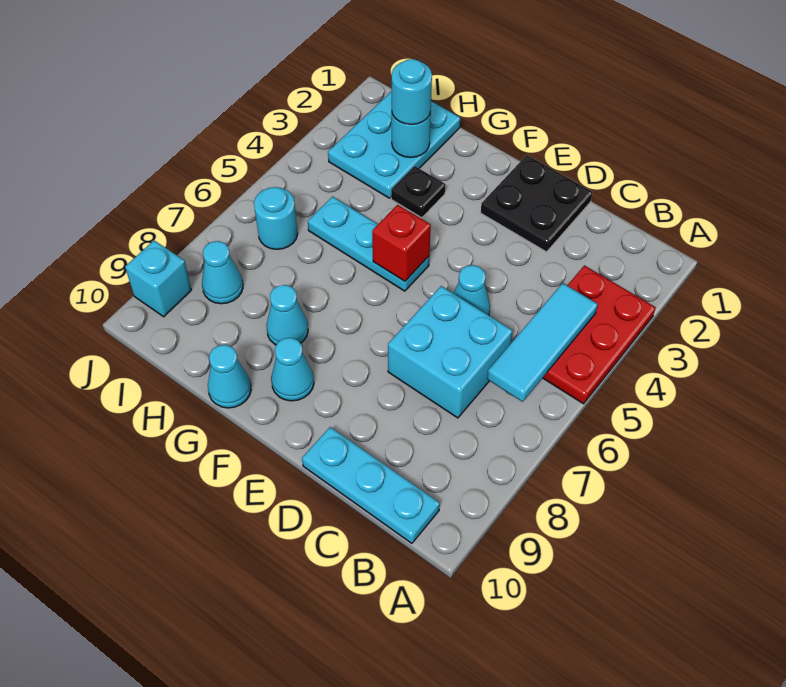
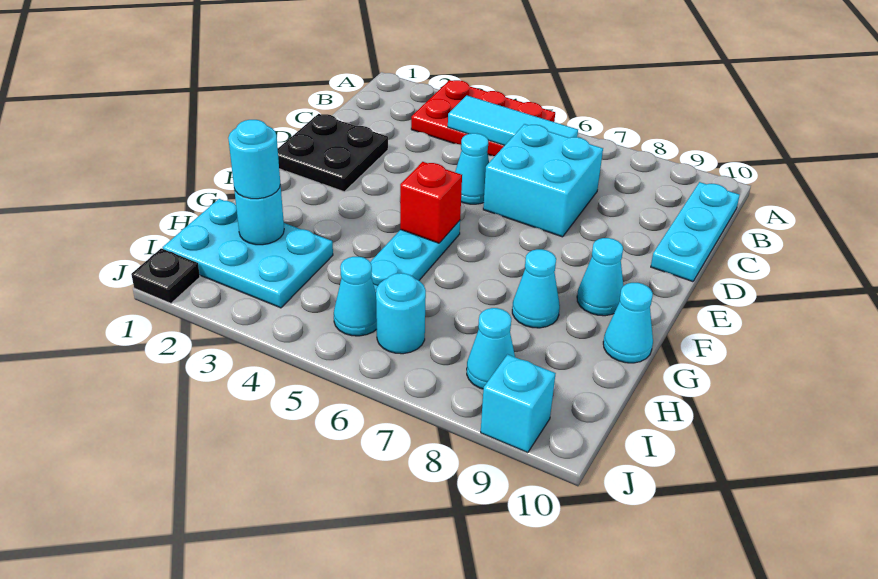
black 1x1 plate [391,166,446,218] -> black 1x1 plate moved to [131,248,200,303]
none -> cyan 1x1 cone [334,257,377,336]

